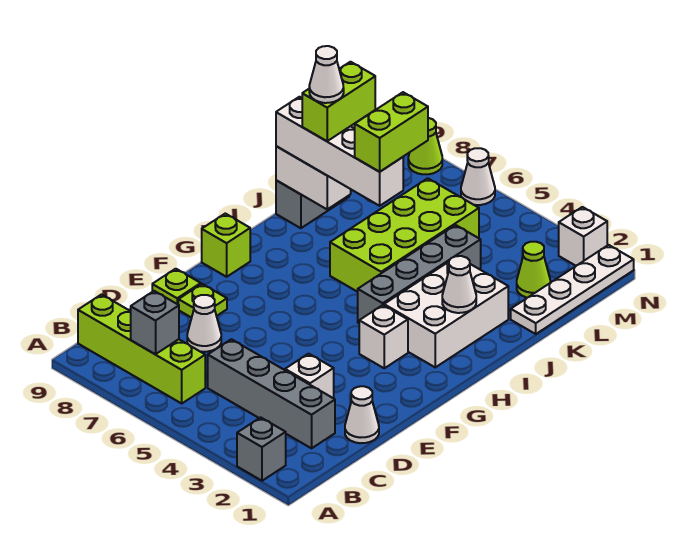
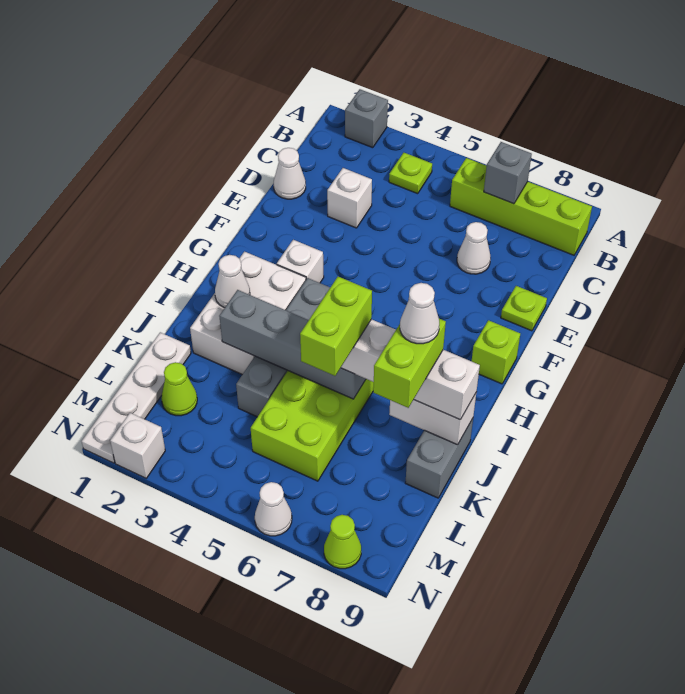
grey 1x4 brick [208,339,335,448] -> grey 1x4 brick moved to [219,290,366,399]
lime 1x1 plate [178,284,227,318] -> lime 1x1 plate moved to [389,153,432,194]

